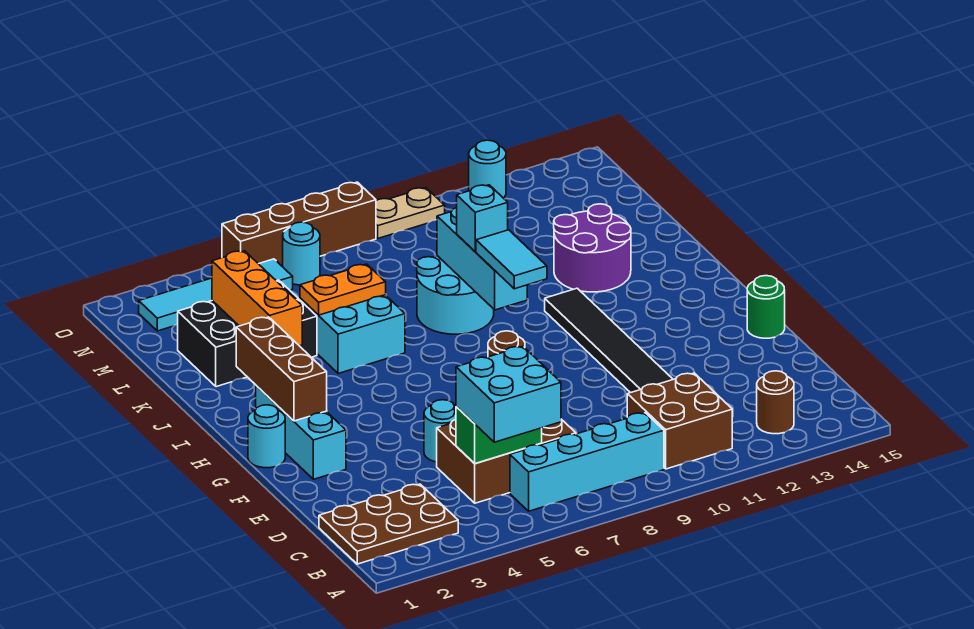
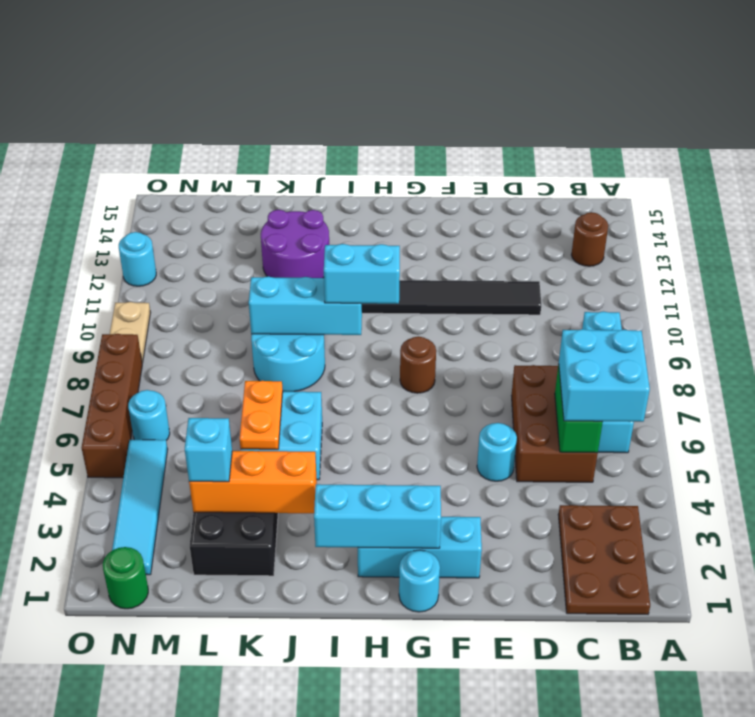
brown 2x2 brick [627,373,732,469] -> none
green 1x1 round brick [747,276,785,338] -> green 1x1 round brick moved to [103,547,148,609]
brown 1x3 brick [236,317,327,421] -> cyan 1x3 brick [314,484,441,548]
cyan 1x2 tile [476,230,547,289] -> cyan 1x2 brick [324,244,400,304]
cyan 1x1 brick [457,185,508,252] -> cyan 1x1 brick moved to [185,418,232,482]

